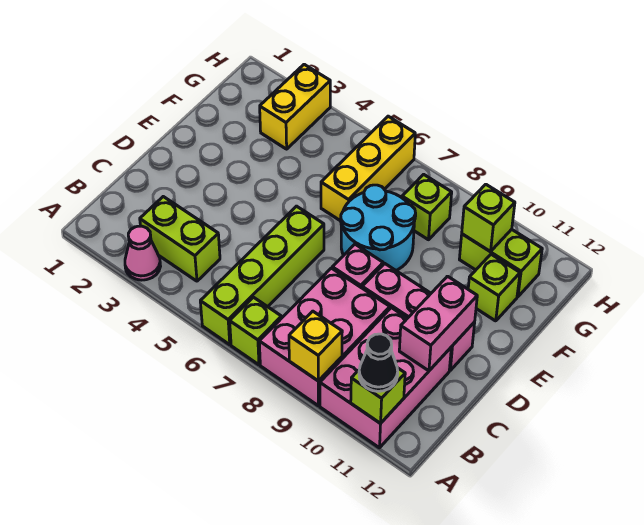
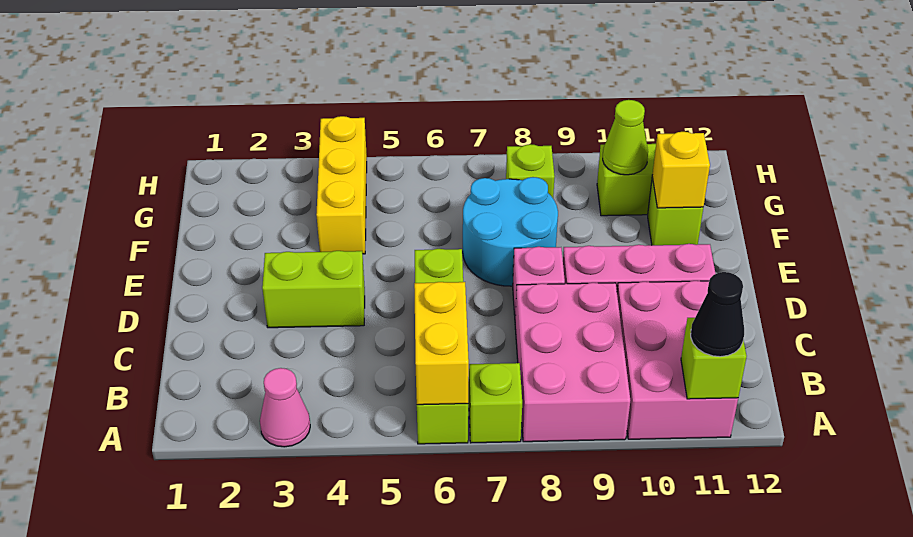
yellow 1x1 brick [289,311,342,381] -> yellow 1x1 brick moved to [652,132,710,208]
lime 1x2 brick [140,197,220,281] -> lime 1x2 brick moved to [262,251,365,328]
pink 1x2 brick [399,276,477,371] -> none
yellow 1x3 brick [321,116,415,221] -> yellow 1x3 brick moved to [316,116,367,254]
yellow 1x2 brick [260,64,330,149] -> yellow 1x2 brick moved to [414,282,469,405]
lime 1x1 brick [462,184,515,251] -> lime 1x1 cone [603,100,648,175]

